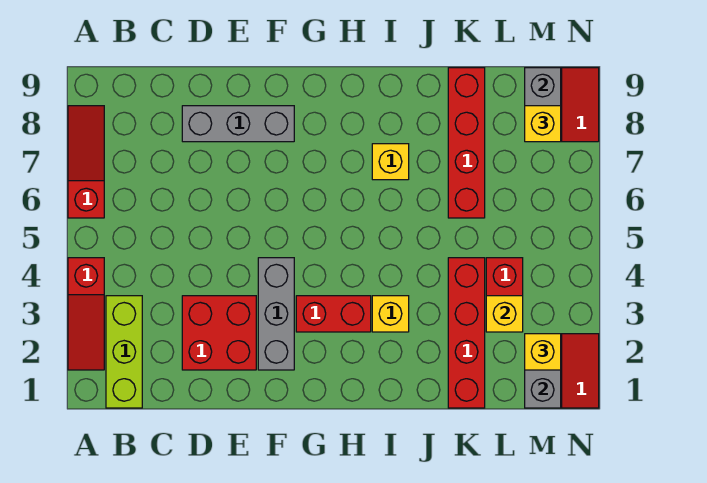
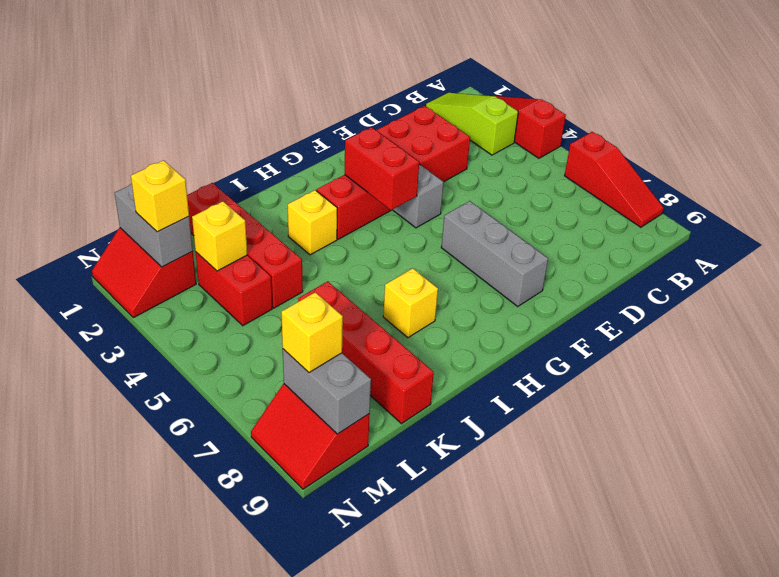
lime 1x3 brick [106,296,142,408] -> lime 1x3 slope [426,93,518,155]
grey 1x3 brick [182,106,294,142] -> grey 1x3 brick turned to [441,201,548,306]
none -> red 1x2 brick [345,127,419,210]

